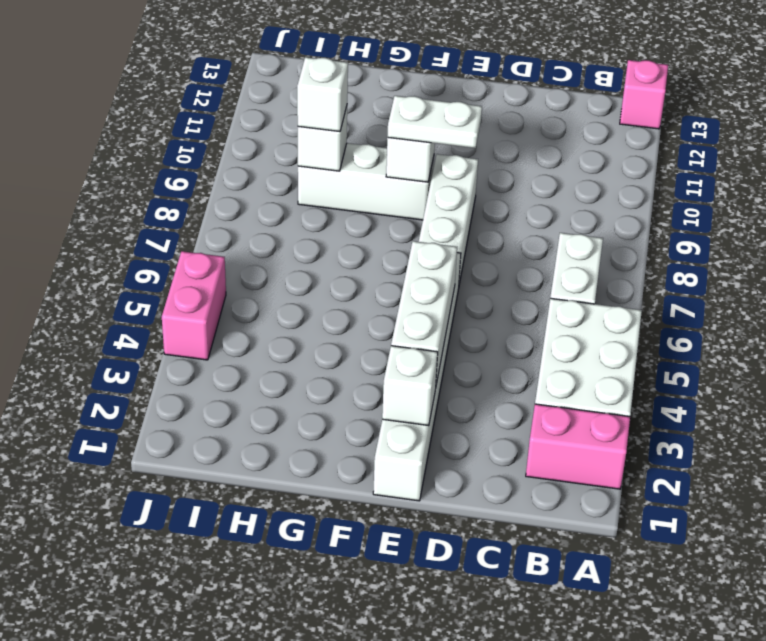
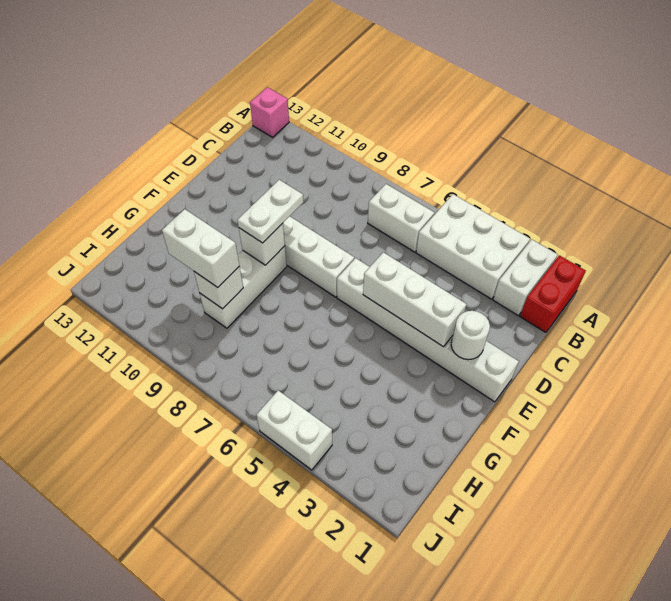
none -> red 1x2 brick [520,255,586,332]
pink 1x2 brick [526,404,630,489] -> white 1x2 brick [493,240,558,316]
white 1x1 brick [382,346,438,426] -> white 1x1 round brick [451,311,490,360]
white 1x1 brick [297,57,348,132] -> white 1x2 brick [162,209,239,288]
pink 1x2 brick [162,251,226,360] -> white 1x2 brick [256,391,332,470]

